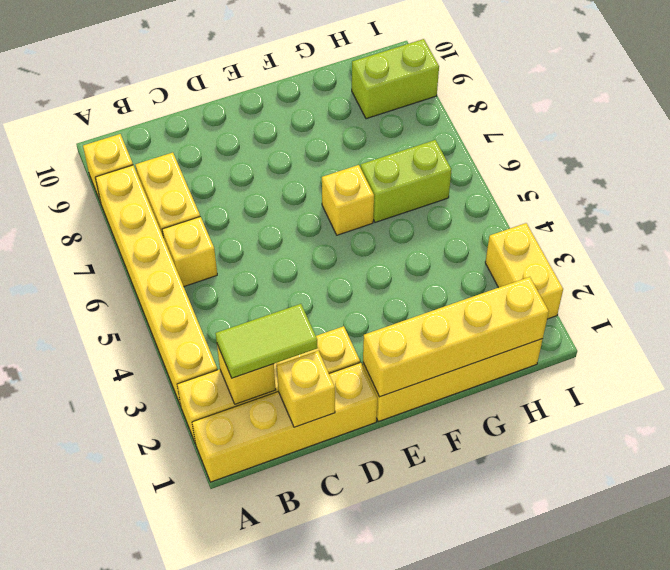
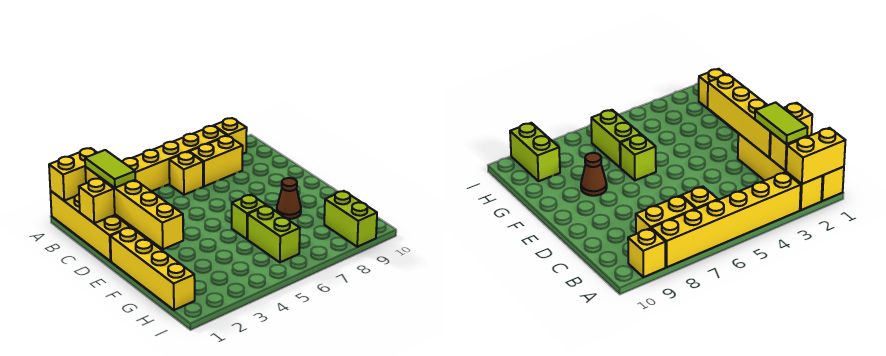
yellow 1x4 brick [363,277,549,397] -> yellow 1x4 brick moved to [100,178,183,249]
yellow 1x1 brick [322,165,374,235] -> lime 1x1 brick [232,195,266,239]
none -> brown 1x1 cone [277,178,301,219]
yellow 1x2 brick [485,223,563,319] -> yellow 1x2 brick moved to [49,148,97,201]

